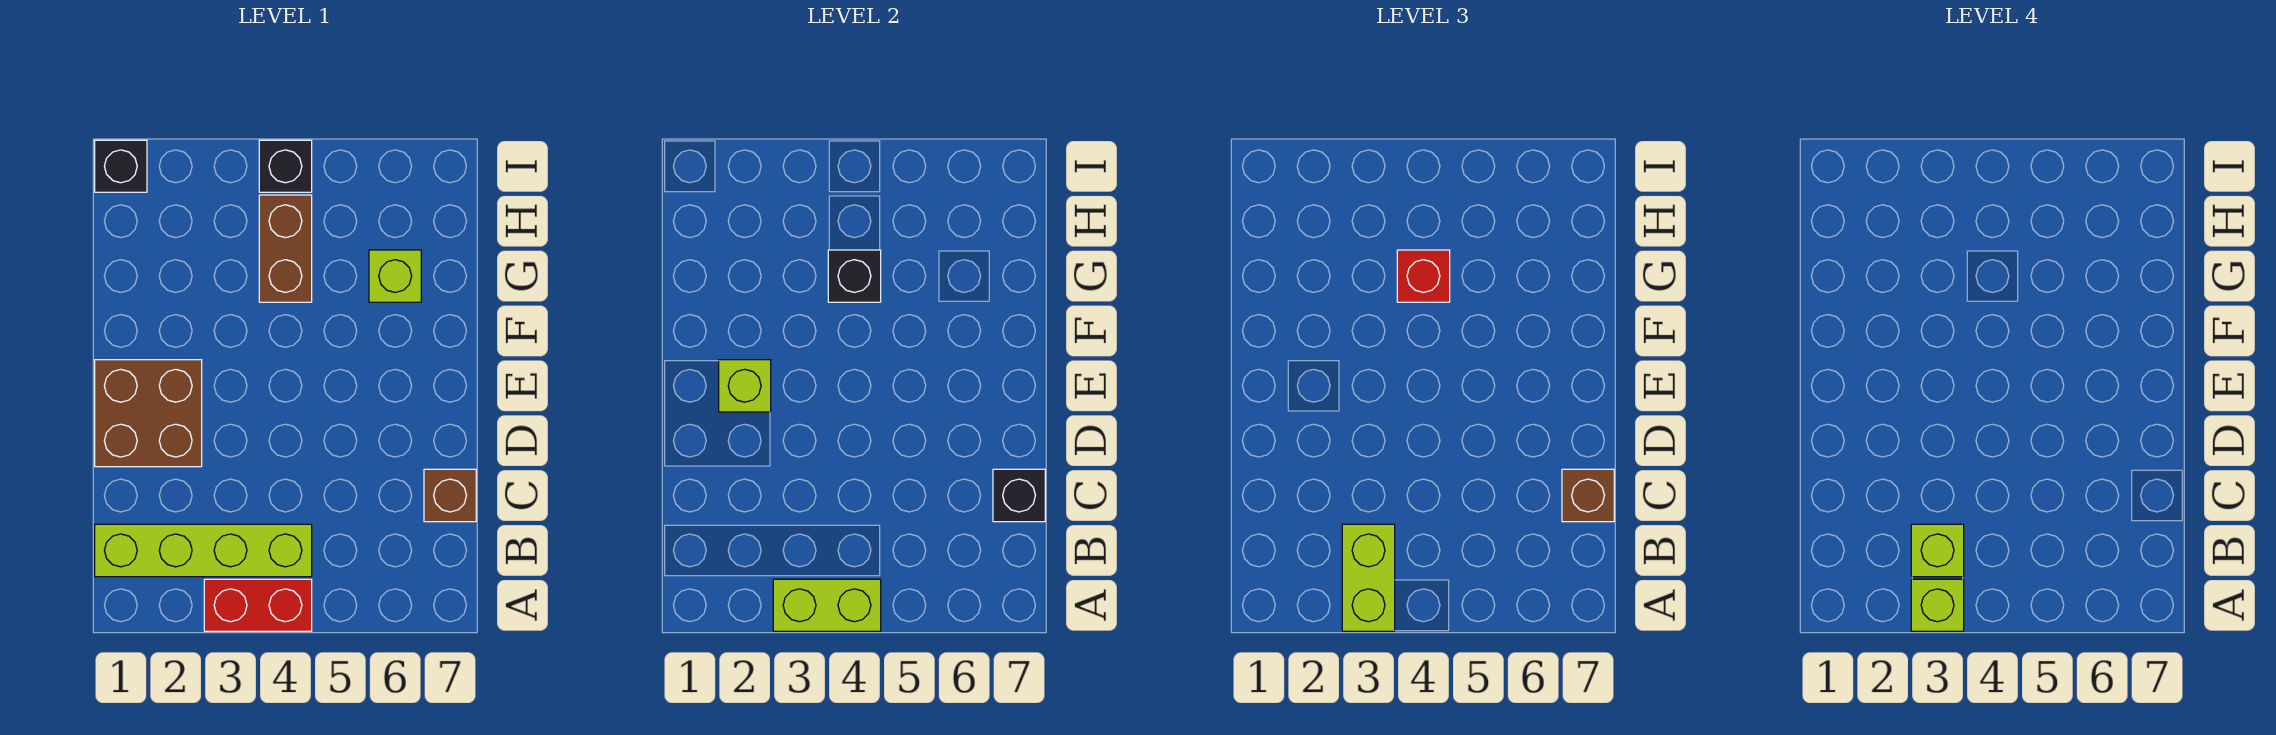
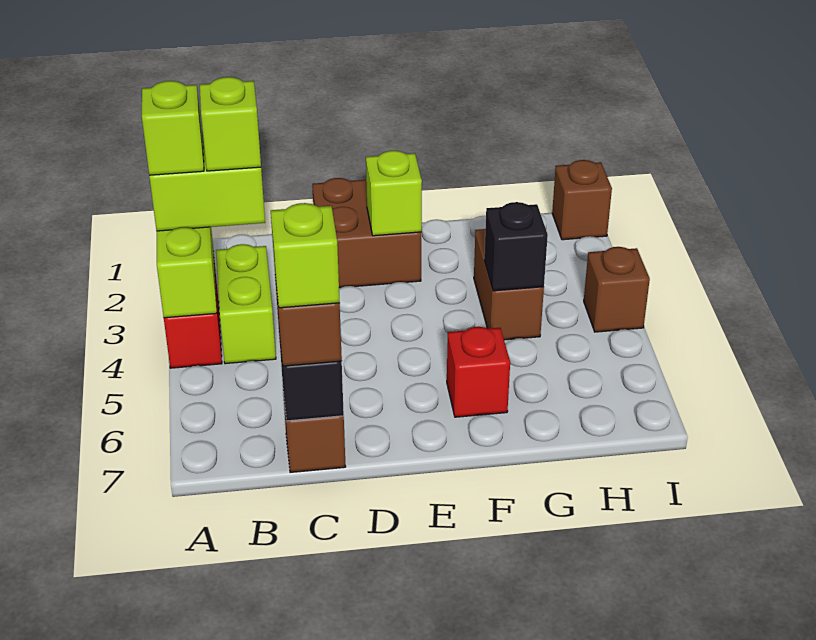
lime 1x4 brick [95,524,312,577] -> lime 1x2 brick [216,244,276,364]
brown 1x2 brick [259,195,312,302] -> brown 1x2 brick turned to [474,229,544,340]
red 1x1 brick [1397,250,1450,302] -> red 1x1 brick moved to [447,327,510,417]
lime 1x1 brick [369,250,421,302] -> lime 1x1 brick moved to [271,203,340,308]
black 1x1 brick [95,140,147,192] -> brown 1x1 brick [552,160,612,240]
black 1x1 brick [259,140,312,192] -> brown 1x1 brick [584,247,650,332]

